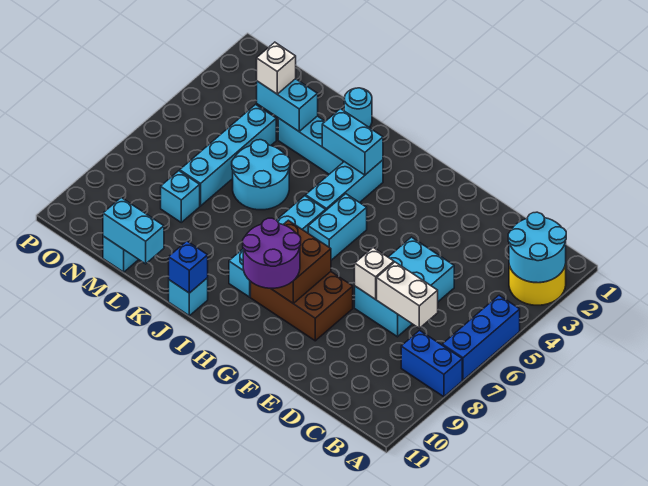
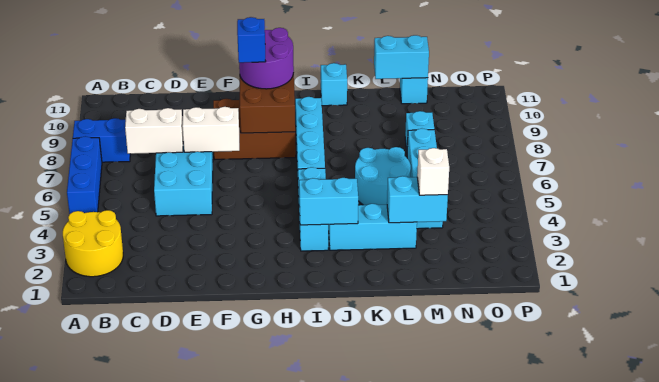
cyan 2x2 round brick [508,212,566,283] -> none
white 1x1 brick [355,248,394,299] -> white 1x2 brick [182,107,239,152]
cyan 1x2 brick [308,194,367,260] -> none
blue 1x1 brick [169,241,208,293] -> blue 1x1 brick moved to [237,17,266,63]
cyan 1x1 round brick [344,88,372,127] -> none

